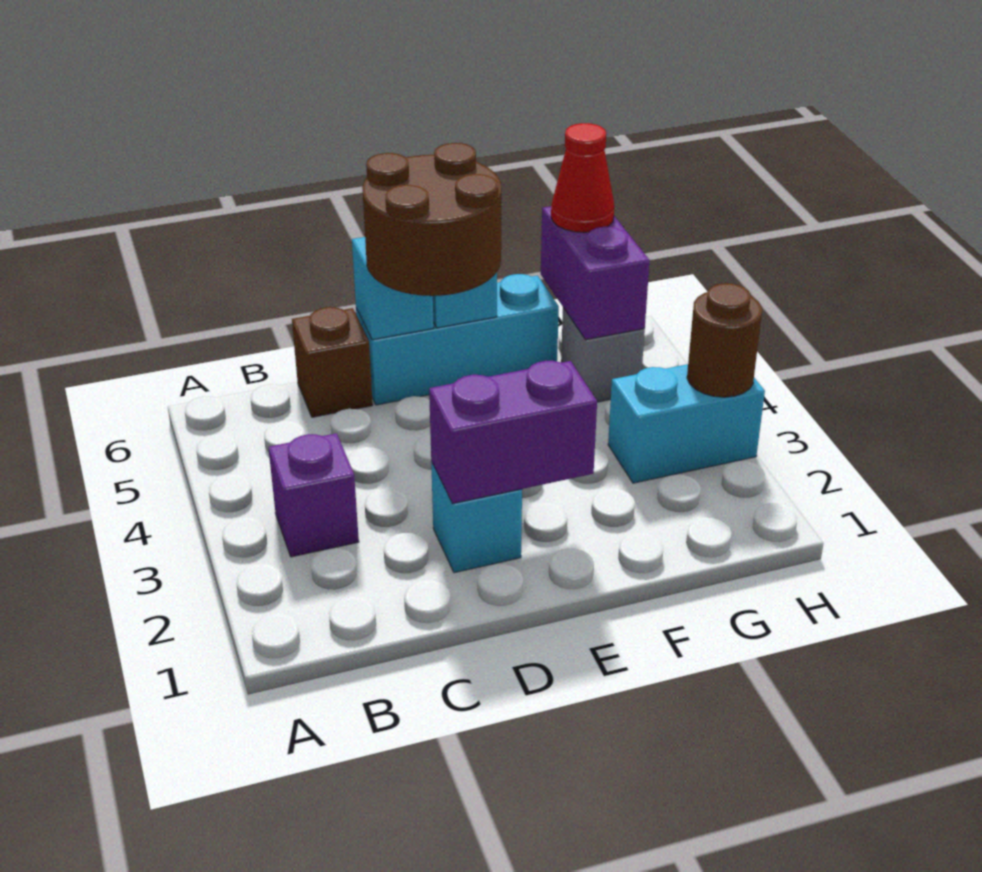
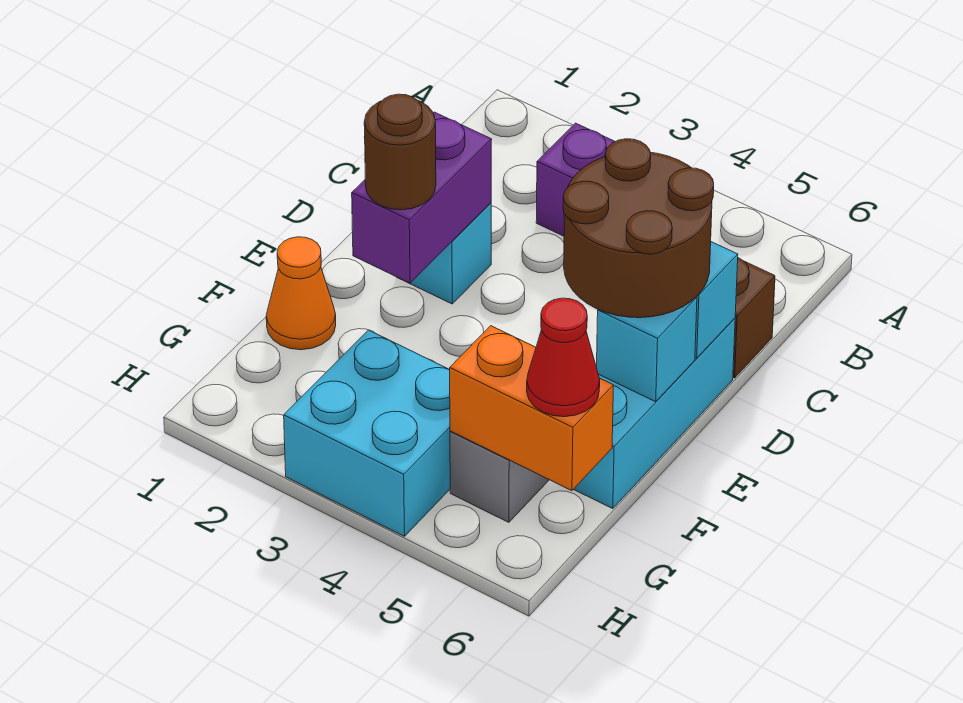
none -> orange 1x1 cone [266,237,336,350]
cyan 1x2 brick [608,364,765,483] -> cyan 2x2 brick [284,330,450,536]
purple 1x2 brick [541,206,650,340] -> orange 1x2 brick [450,326,614,491]
brown 1x1 round brick [687,283,762,397] -> brown 1x1 round brick moved to [364,94,436,210]

